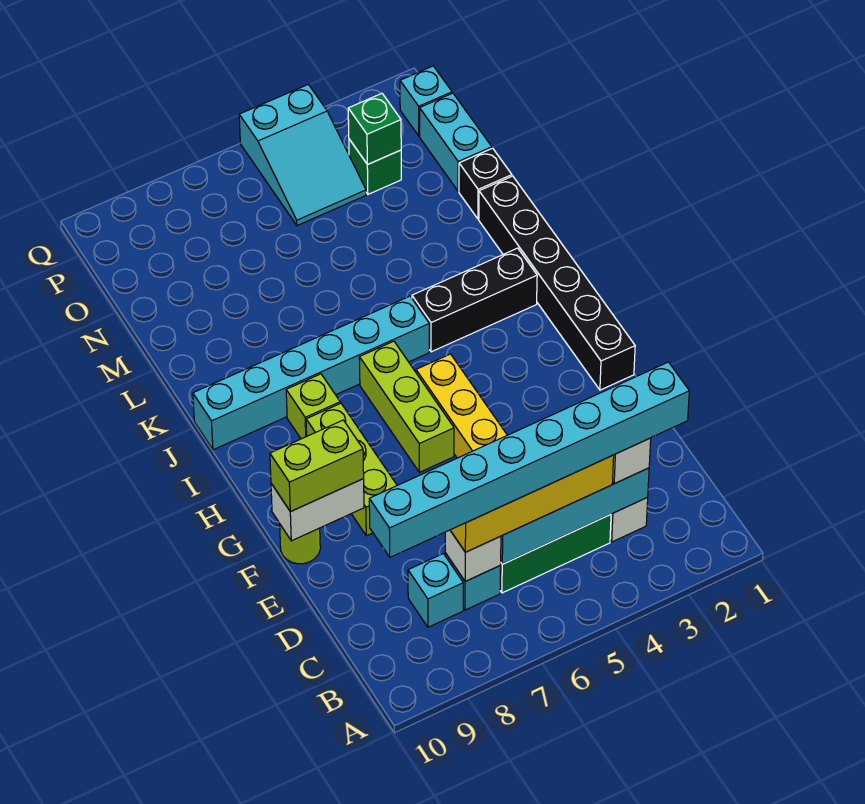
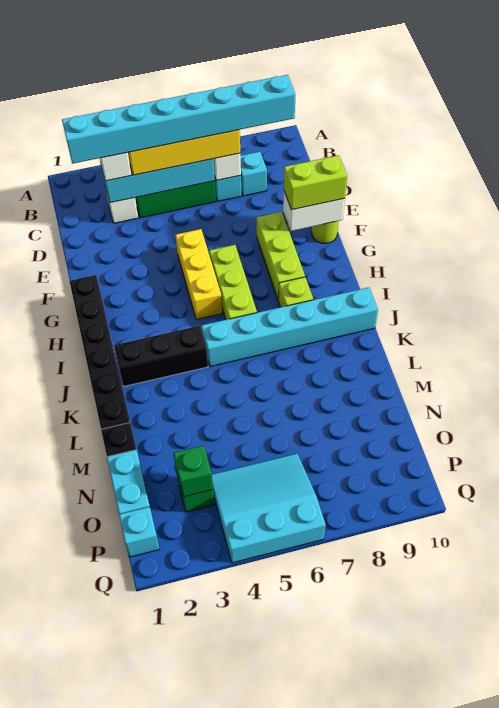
cyan 2x3 slope [239,84,366,226] -> cyan 3x3 slope [212,454,326,563]

